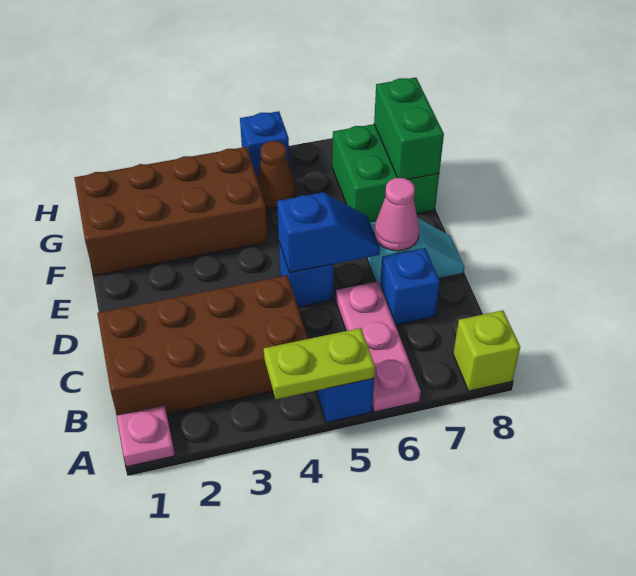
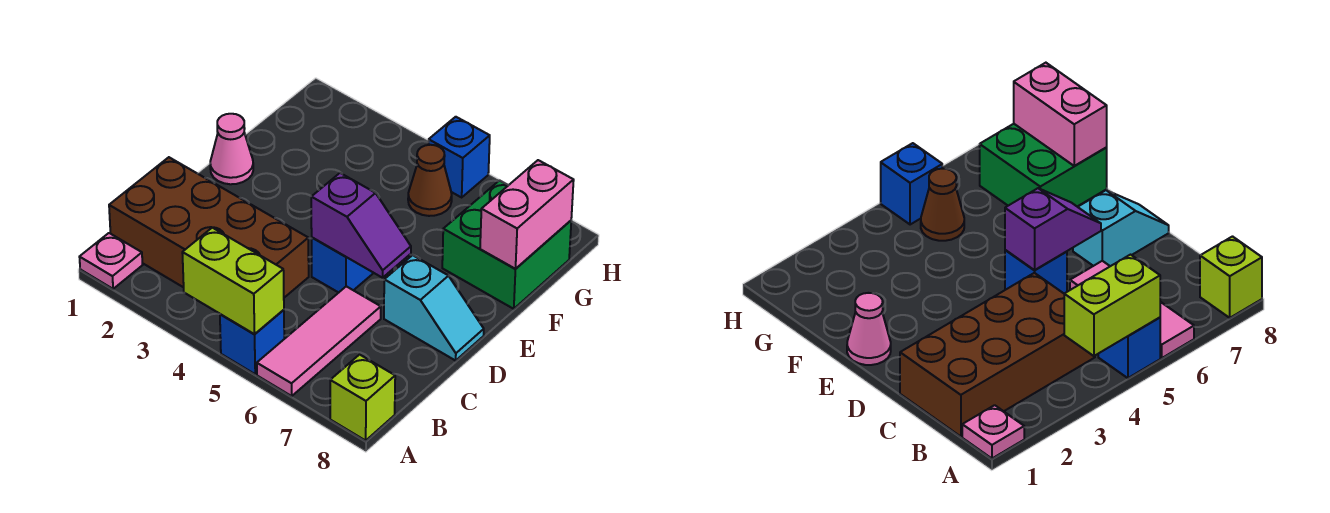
lime 1x2 plate [264,328,375,399] -> lime 1x2 brick [182,228,284,334]
pink 1x3 plate [336,282,421,412] -> pink 1x3 tile [257,286,381,396]
blue 1x1 brick [380,248,440,325] -> none
blue 1x2 slope [277,192,380,273] -> purple 1x2 slope [311,173,411,278]
pink 1x1 cone [374,178,419,251] -> pink 1x1 cone moved to [210,114,253,184]
brown 2x4 brick [75,147,268,276] -> none
green 1x2 brick [374,77,444,179] -> pink 1x2 brick [480,160,574,269]

